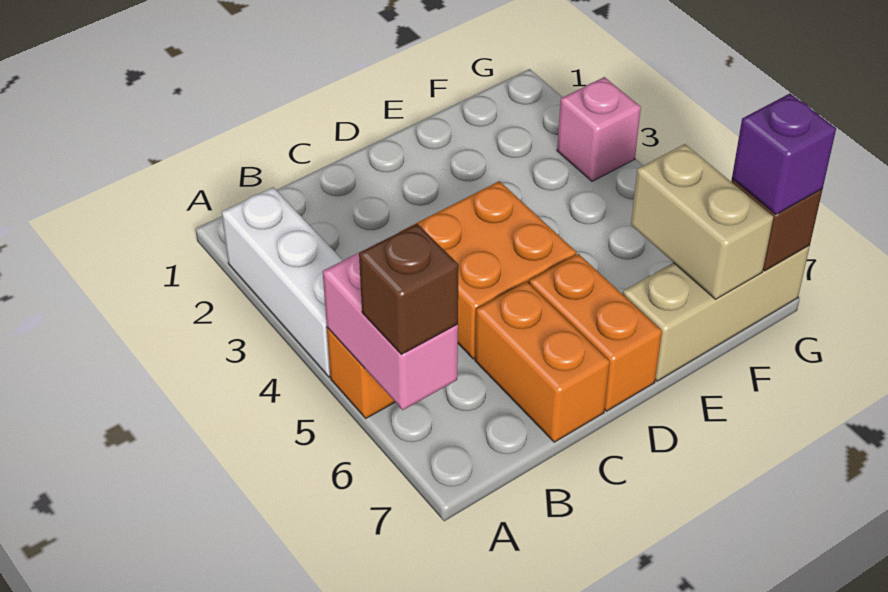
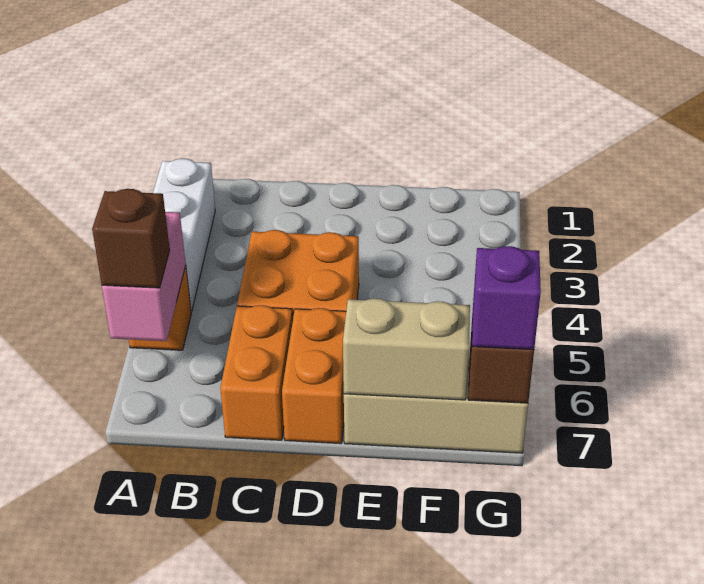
tan 1x2 brick [631,144,773,299] -> tan 1x2 brick turned to [343,298,470,400]
pink 1x1 brick [557,77,641,181] -> none

